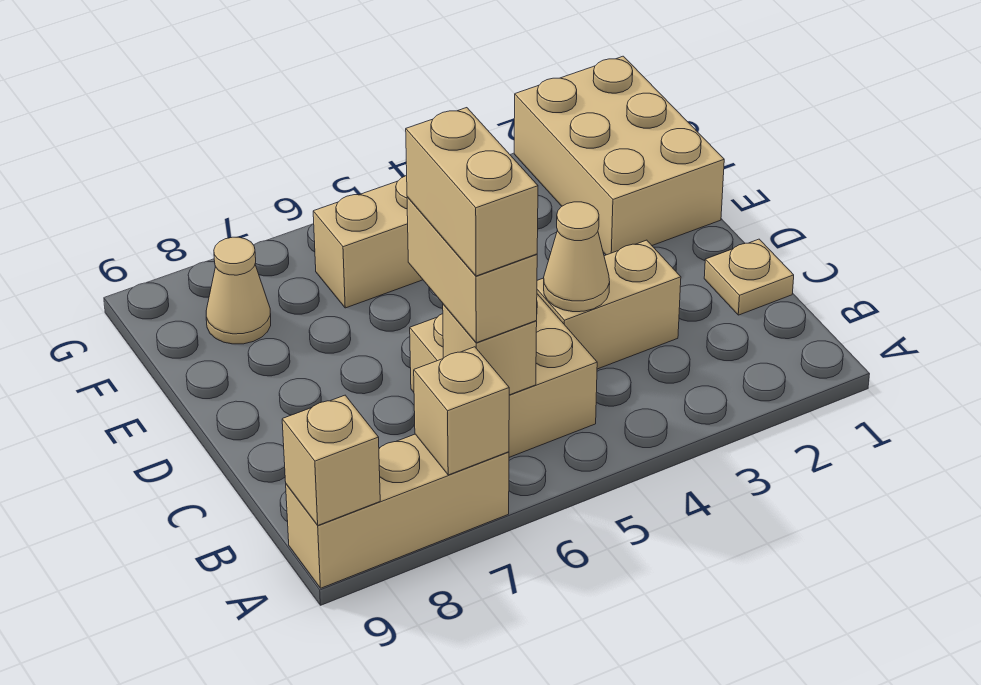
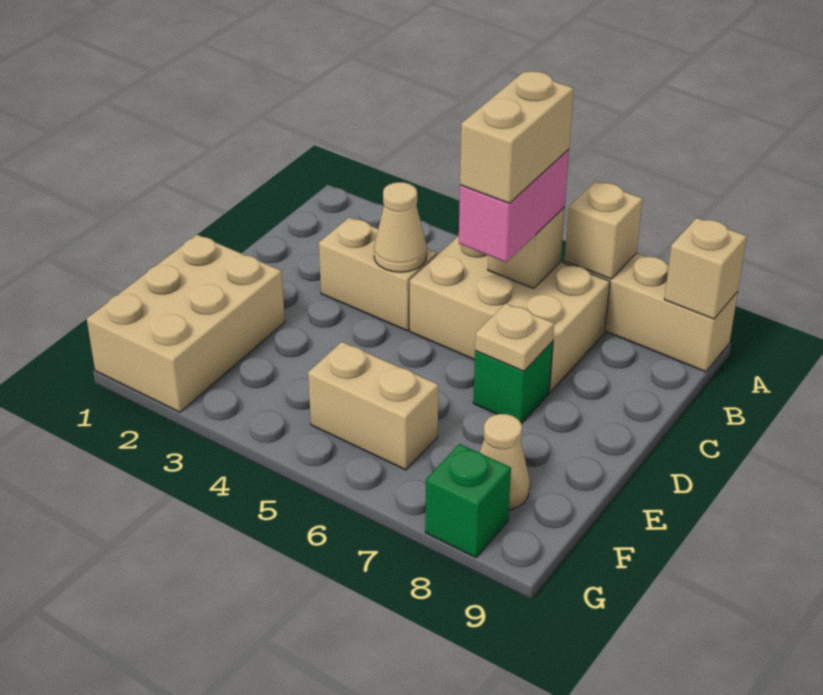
tan 2x2 brick [410,294,597,457] -> tan 2x3 brick [410,236,610,392]
tan 1x2 brick [407,197,537,343] -> pink 1x2 brick [459,149,569,262]
tan 1x1 plate [704,239,794,315] -> tan 1x1 plate moved to [475,303,554,371]
none -> green 1x1 brick [473,341,553,424]
none -> green 1x1 brick [425,444,511,557]

